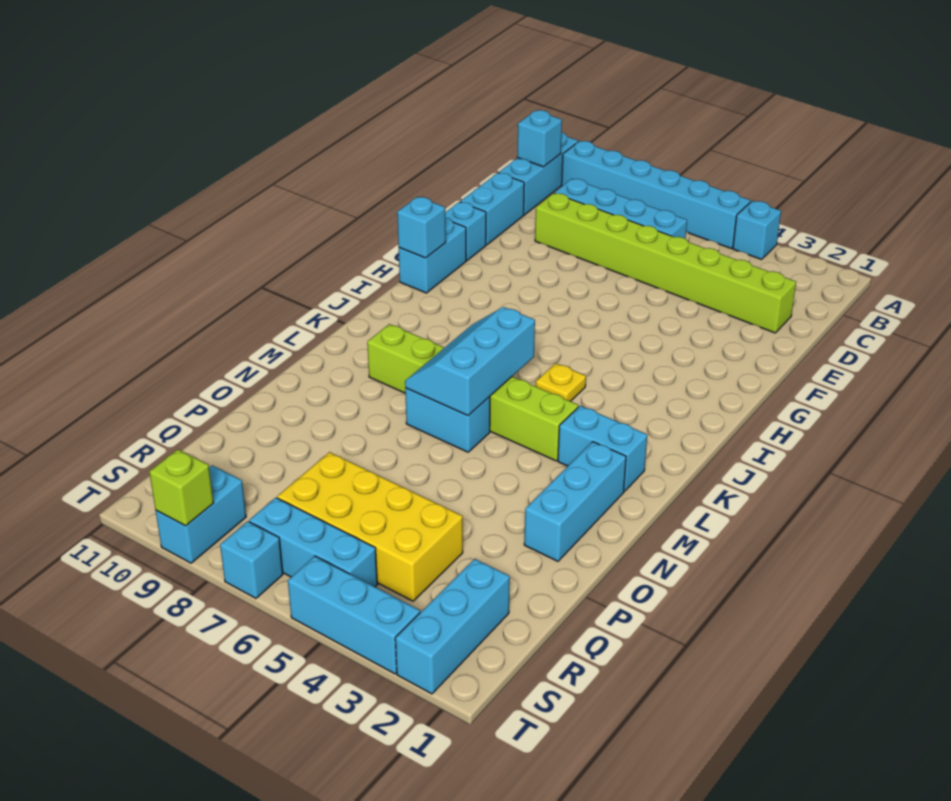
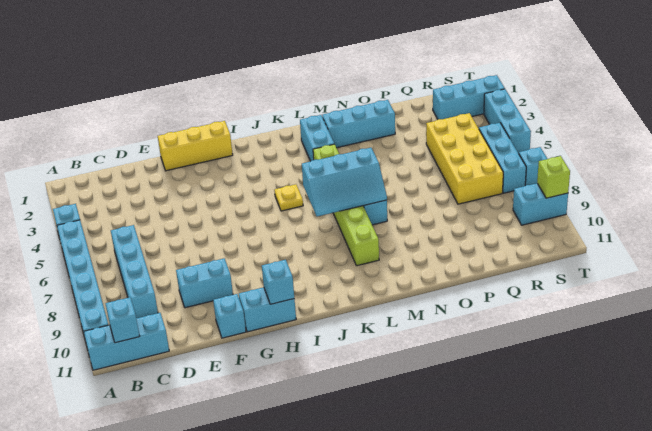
lime 1x8 brick [535,193,796,333] -> none
cyan 1x2 brick [460,173,524,245] -> cyan 1x2 brick moved to [176,258,233,308]
none -> yellow 1x3 brick [158,121,233,171]

